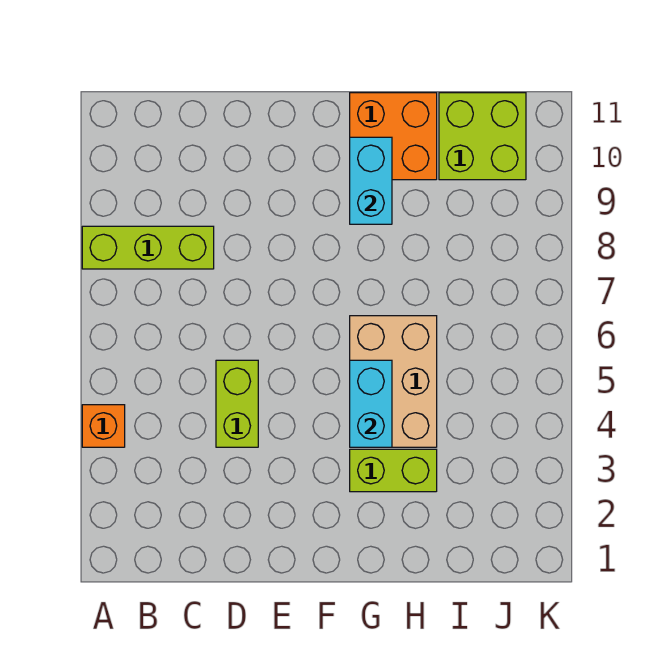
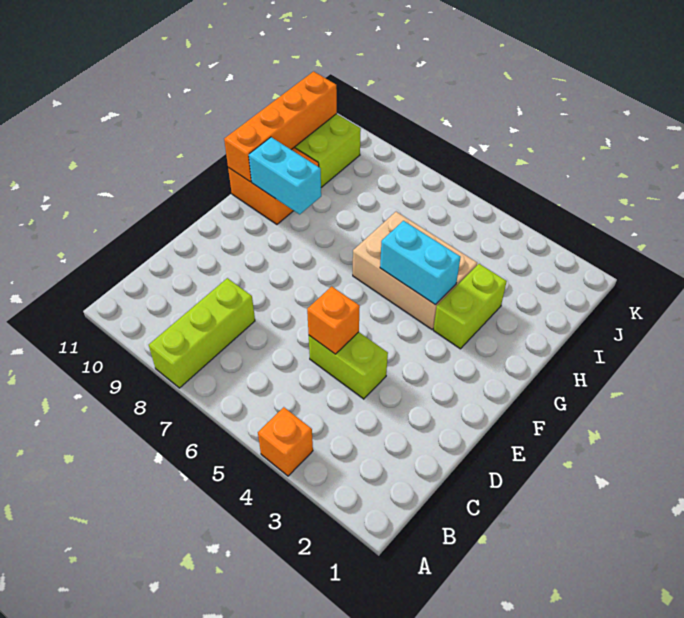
none -> orange 1x1 brick [307,286,360,354]
none -> orange 1x4 brick [224,71,337,182]

